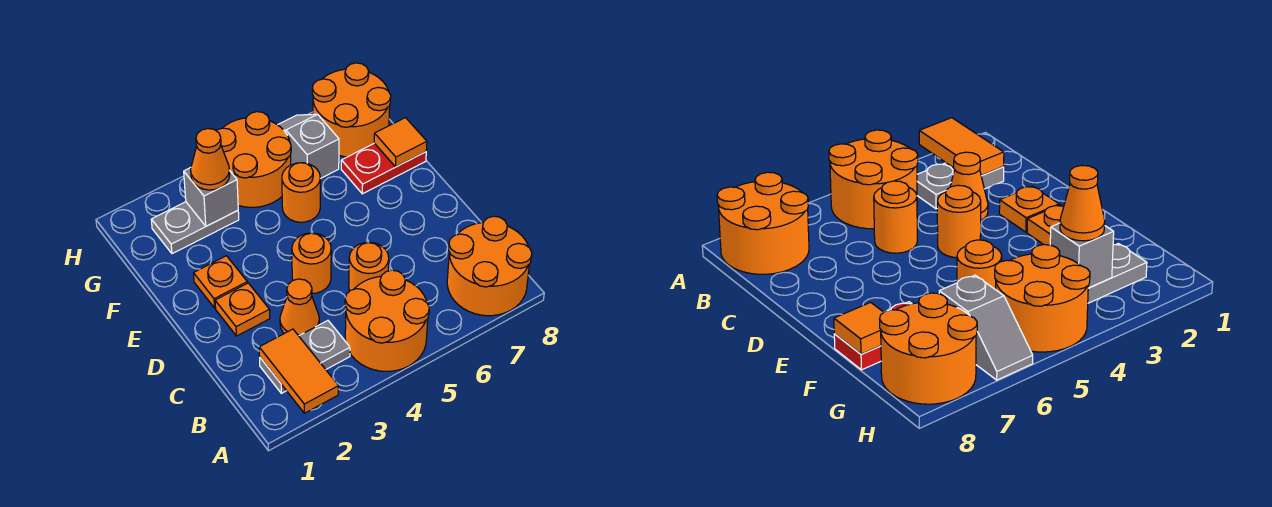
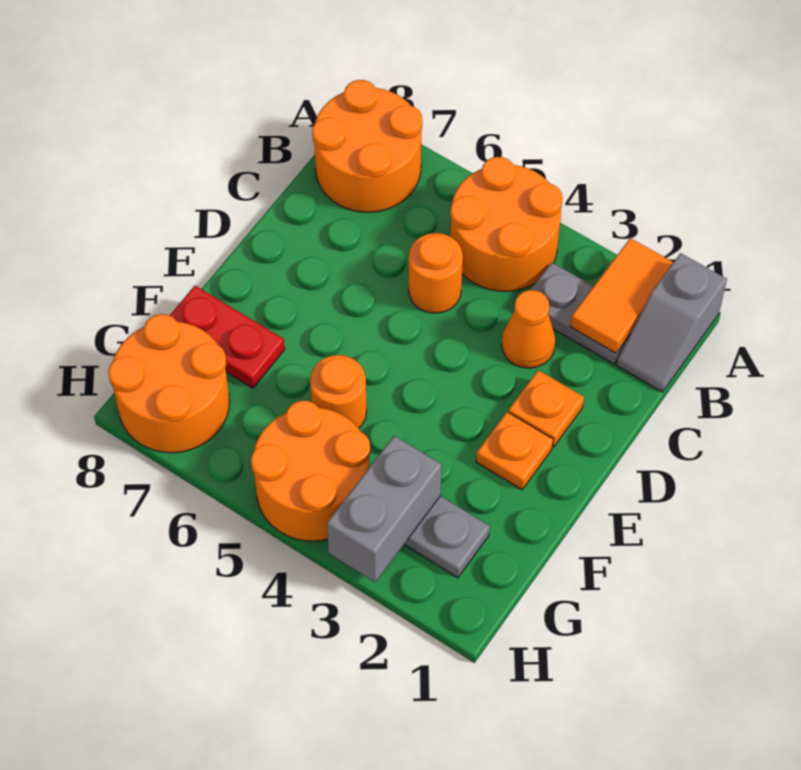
orange 1x1 round brick [292,233,331,293] -> none
orange 1x1 tile [374,118,427,167] -> none
grey 1x1 brick [184,168,238,226] -> grey 1x2 brick [327,436,442,582]
orange 1x1 cone [191,129,230,190] -> none
grey 1x2 slope [278,114,339,179] -> grey 1x2 slope moved to [617,253,727,392]

